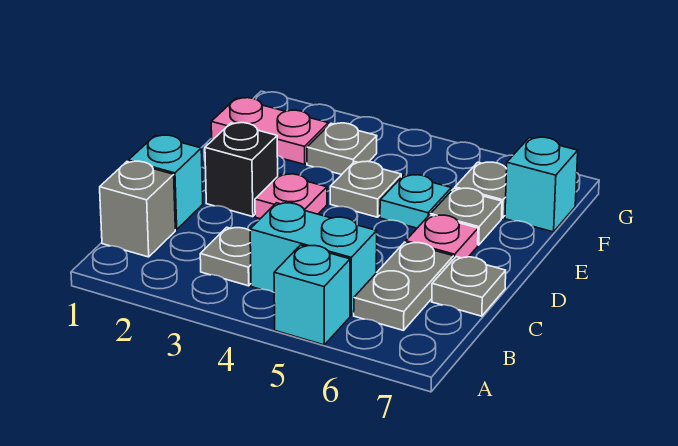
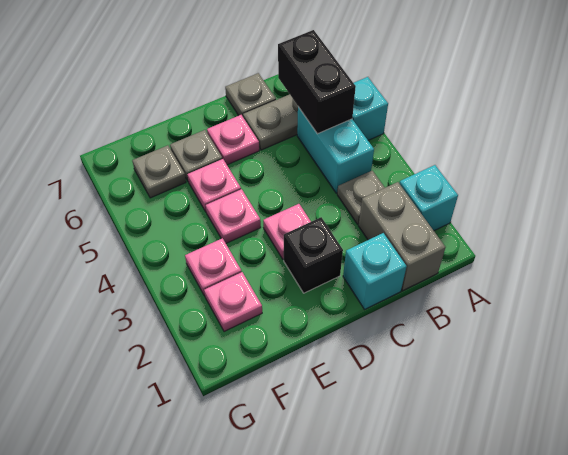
grey 1x1 brick [100,161,175,257] -> grey 1x2 brick [359,182,446,291]
none -> black 1x2 brick [278,30,356,134]
grey 1x1 plate [330,161,401,217] -> pink 1x1 plate [206,189,261,243]
cyan 1x1 plate [380,175,451,228] -> pink 1x1 plate [187,159,241,212]
pink 1x2 plate [211,98,329,164] -> pink 1x1 plate [204,272,262,332]
grey 1x1 plate [307,123,377,175] -> pink 1x1 plate [185,238,242,296]
cyan 1x1 brick [505,137,578,232] -> cyan 1x1 brick moved to [399,165,458,231]

